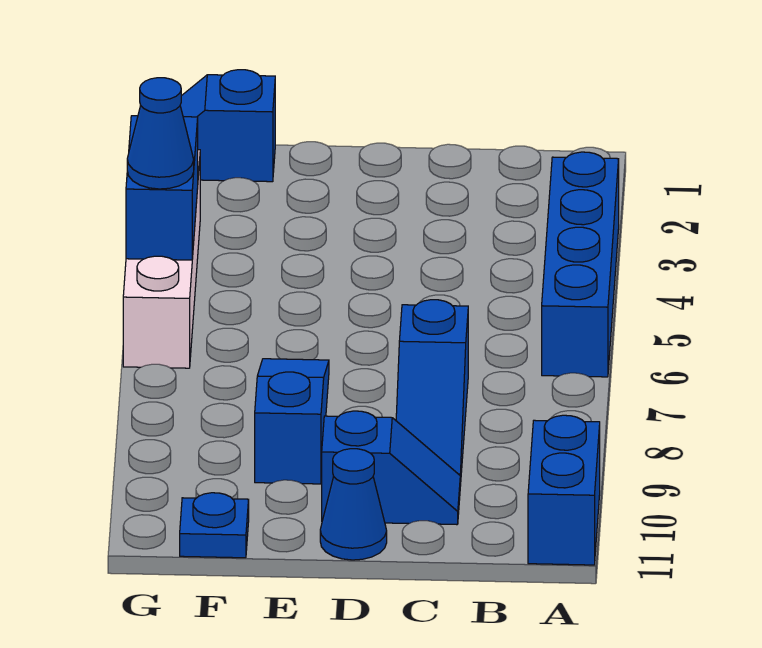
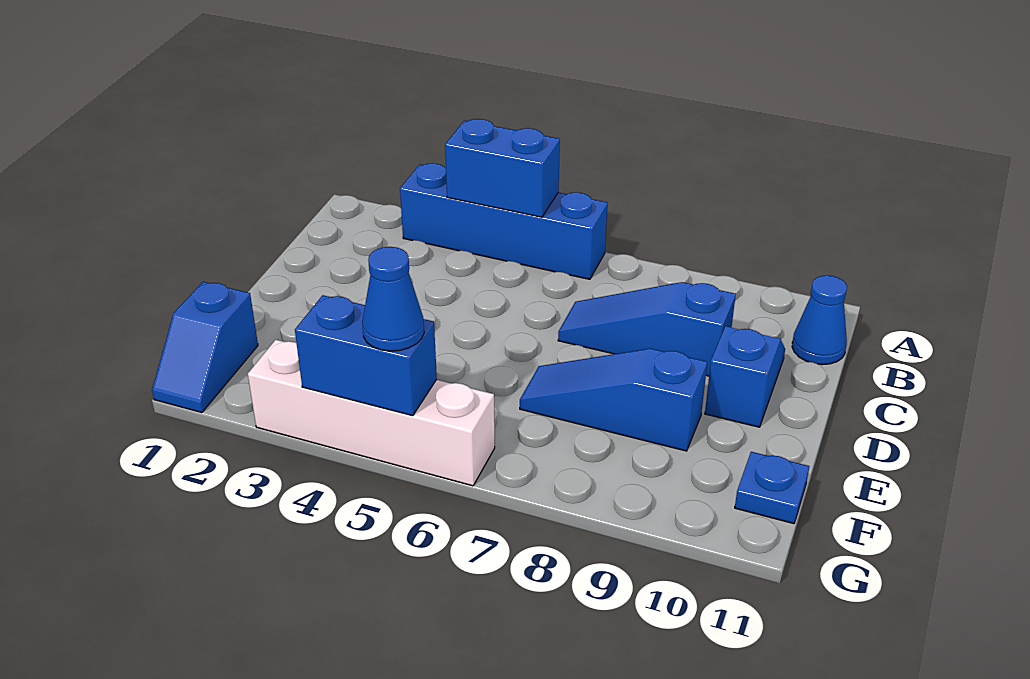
blue 1x2 brick [528,415,600,565] -> blue 1x2 brick moved to [445,119,560,217]
blue 1x3 slope [396,300,468,486] -> blue 1x3 slope turned to [558,282,736,376]
blue 1x1 cone [320,449,387,560] -> blue 1x1 cone moved to [792,275,847,365]

